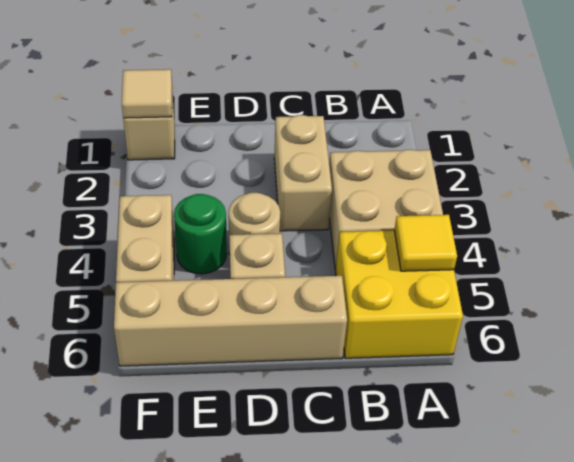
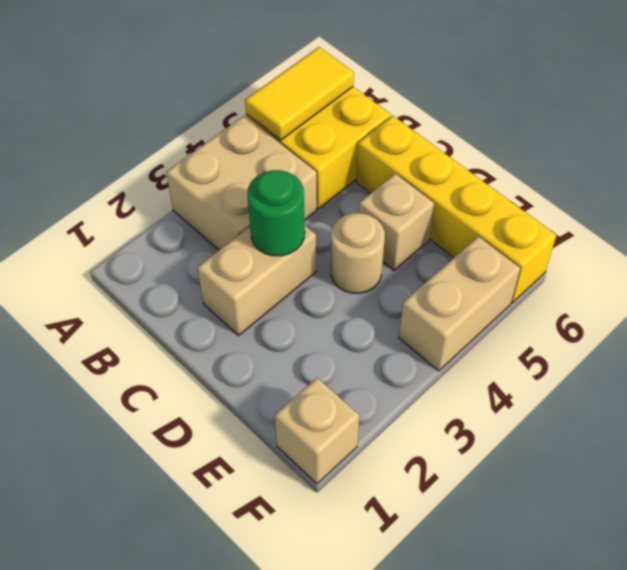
yellow 1x1 tile [394,215,457,271] -> yellow 1x2 tile [245,47,354,140]
tan 1x4 brick [114,276,347,366] -> yellow 1x4 brick [356,116,557,303]
green 1x1 round brick [174,194,227,274] -> green 1x1 round brick moved to [247,170,305,256]
tan 1x1 tile [122,69,172,118] -> none

